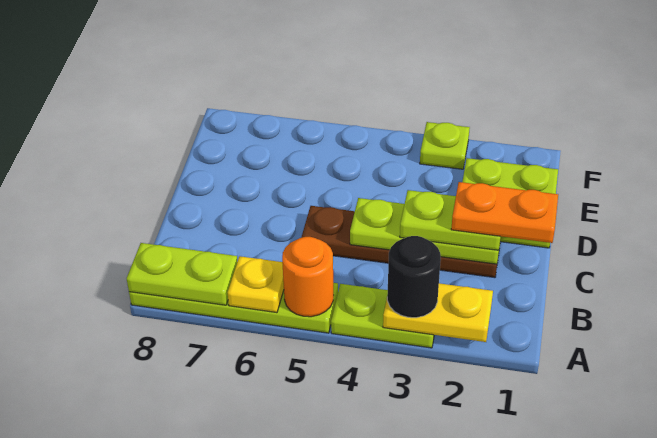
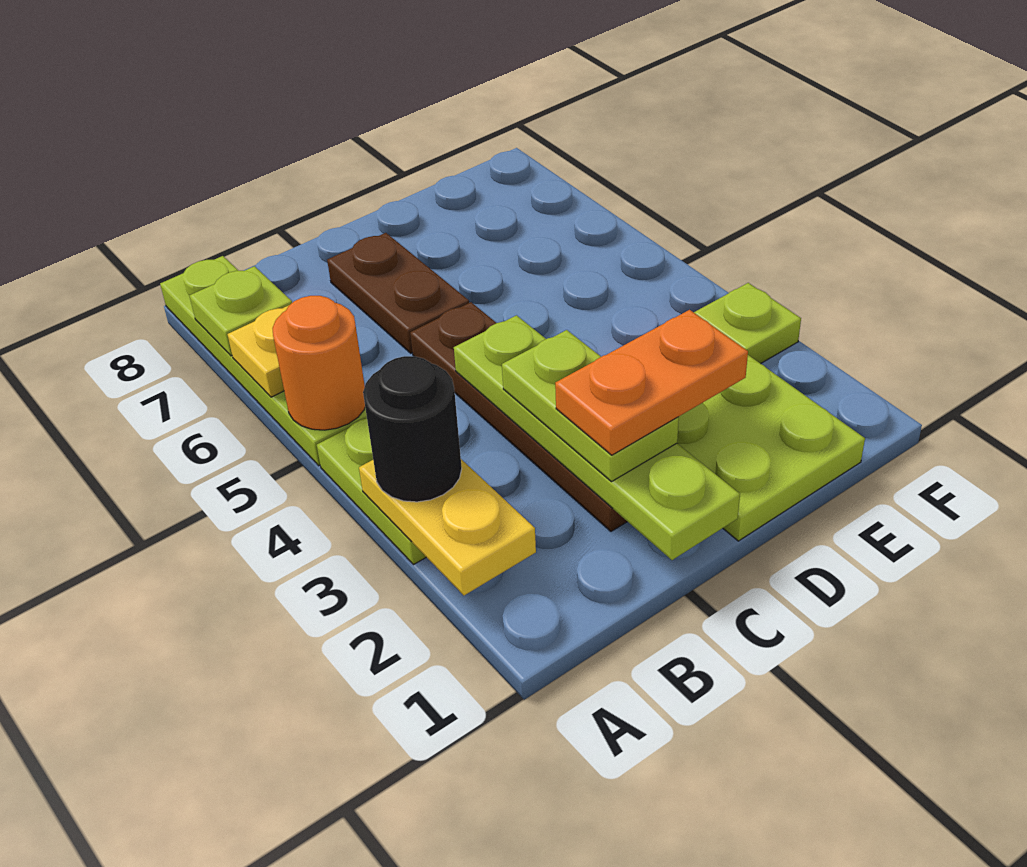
lime 1x2 plate [127,243,237,305] -> lime 1x1 plate [189,266,292,356]
orange 1x2 plate [451,182,558,243] -> orange 1x2 plate turned to [555,310,748,455]
lime 1x3 plate [350,198,501,264] -> lime 1x4 plate [454,315,740,560]
none -> brown 1x2 plate [327,233,469,353]

